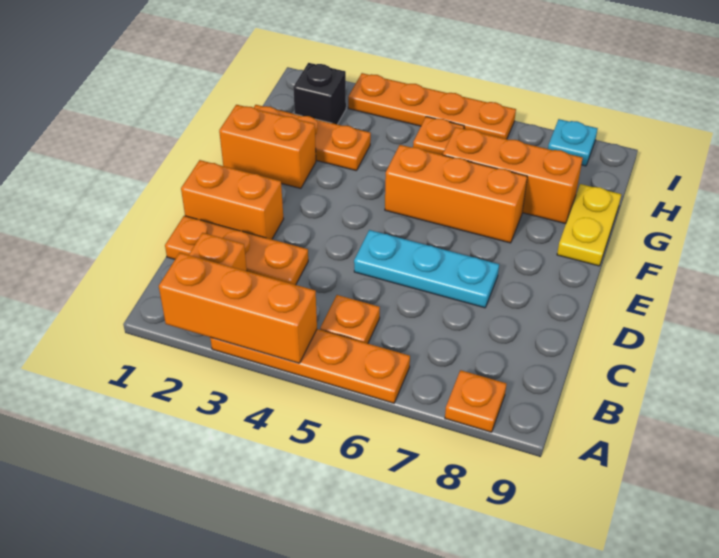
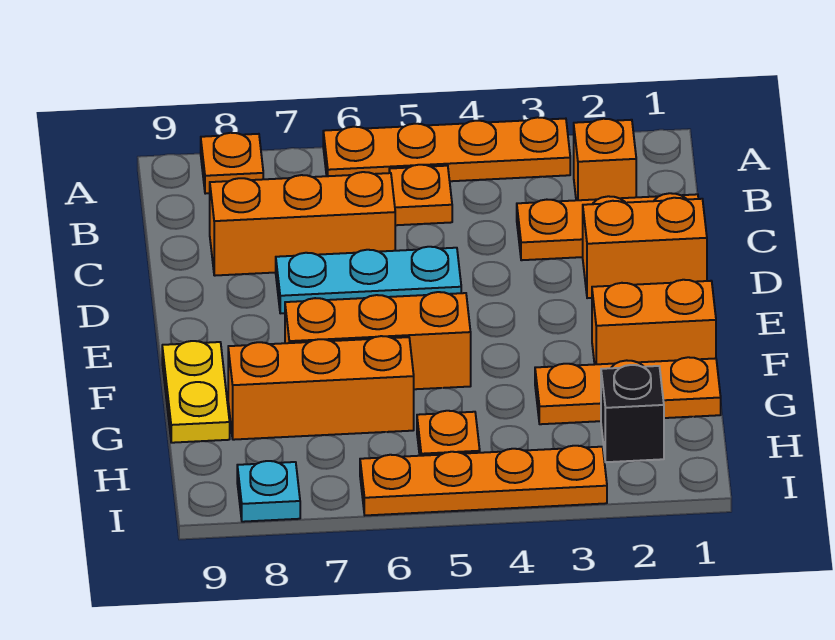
orange 1x3 brick [159,253,317,363] -> orange 1x3 brick moved to [210,172,395,276]

